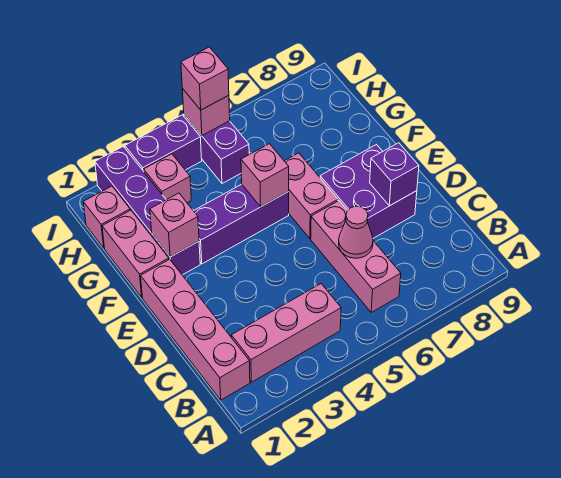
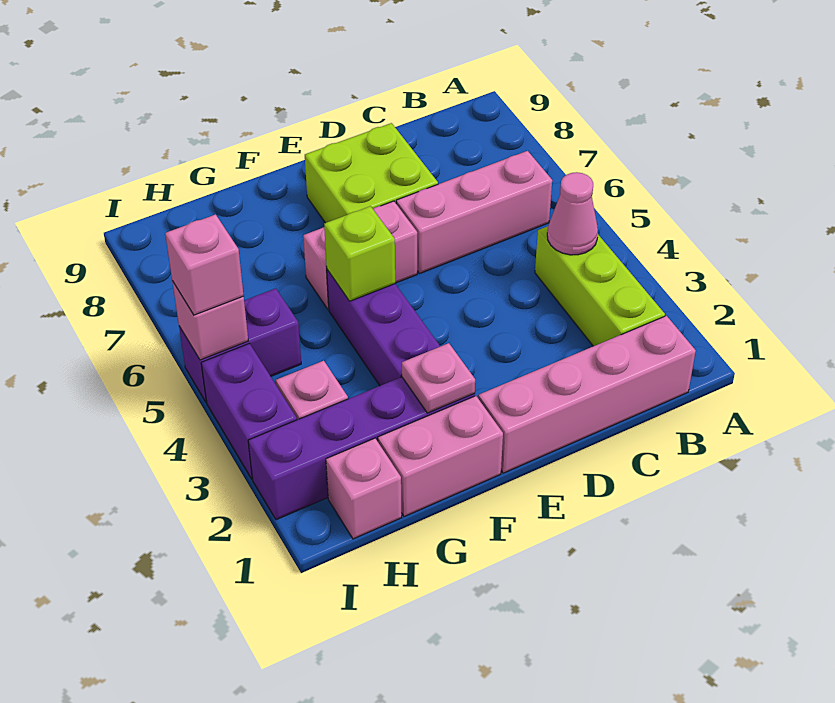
pink 1x3 brick [231,284,341,382] -> lime 1x3 brick [535,226,665,346]
pink 1x1 cone [339,206,373,258] -> pink 1x1 cone moved to [547,172,598,255]
purple 2x2 brick [320,145,417,238] -> lime 2x2 brick [305,123,438,223]
purple 1x1 brick [370,143,419,206] -> none
pink 1x1 brick [150,193,199,257] -> pink 1x1 plate [402,343,475,413]
pink 1x1 brick [241,144,289,207] -> lime 1x1 brick [324,206,395,301]

